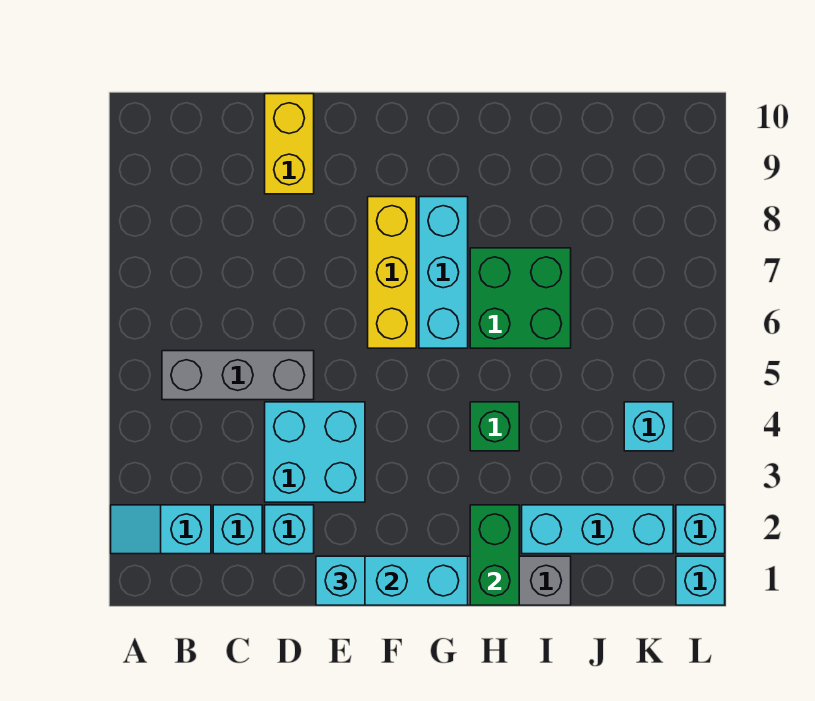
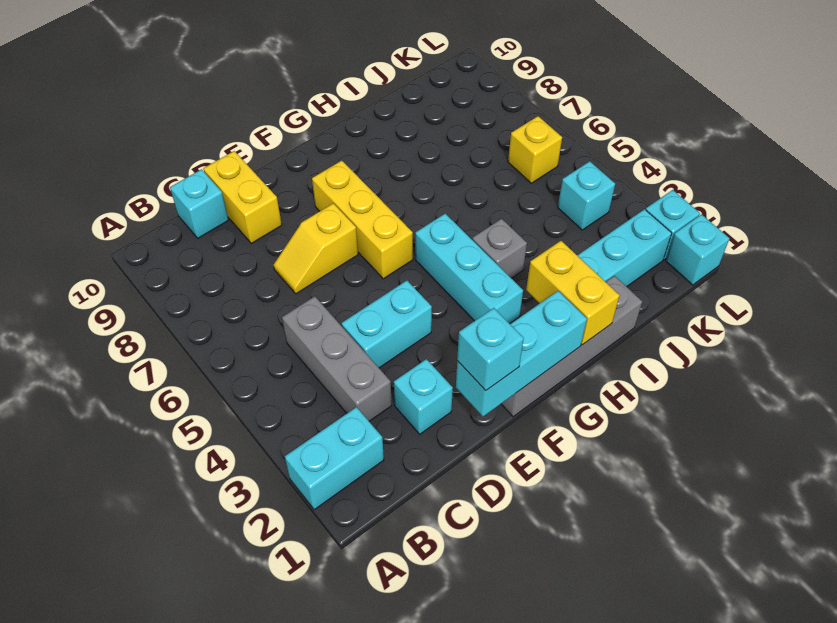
cyan 1x2 slope [111,505,211,554] -> cyan 1x2 brick [285,407,384,510]
grey 1x3 brick [162,351,314,400] -> grey 1x3 brick turned to [282,296,392,421]
cyan 1x1 brick [213,505,262,554] -> cyan 1x1 brick moved to [170,169,228,238]
cyan 2x2 brick [265,402,365,502] -> cyan 1x2 brick [341,281,432,368]
none -> yellow 1x2 slope [274,203,358,294]
cyan 1x3 brick [419,197,468,348] -> cyan 1x3 brick moved to [415,214,523,324]
green 1x2 brick [470,505,519,605] -> yellow 1x2 brick [526,241,620,345]
green 1x1 brick [470,402,519,451] -> grey 1x1 brick [472,219,527,278]
green 2x2 brick [470,248,571,348] -> none
none -> yellow 1x1 brick [508,116,562,183]

